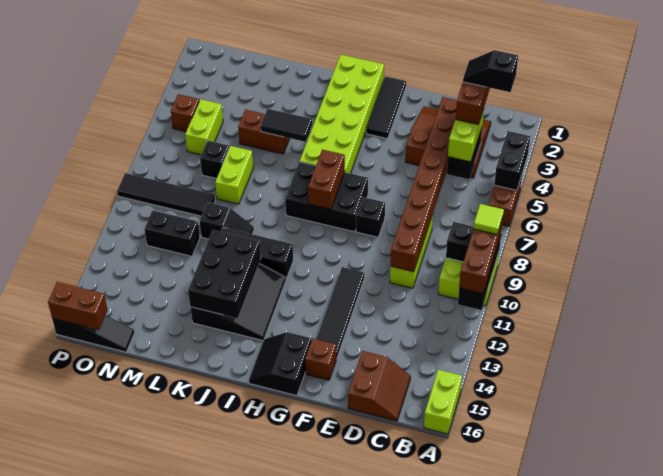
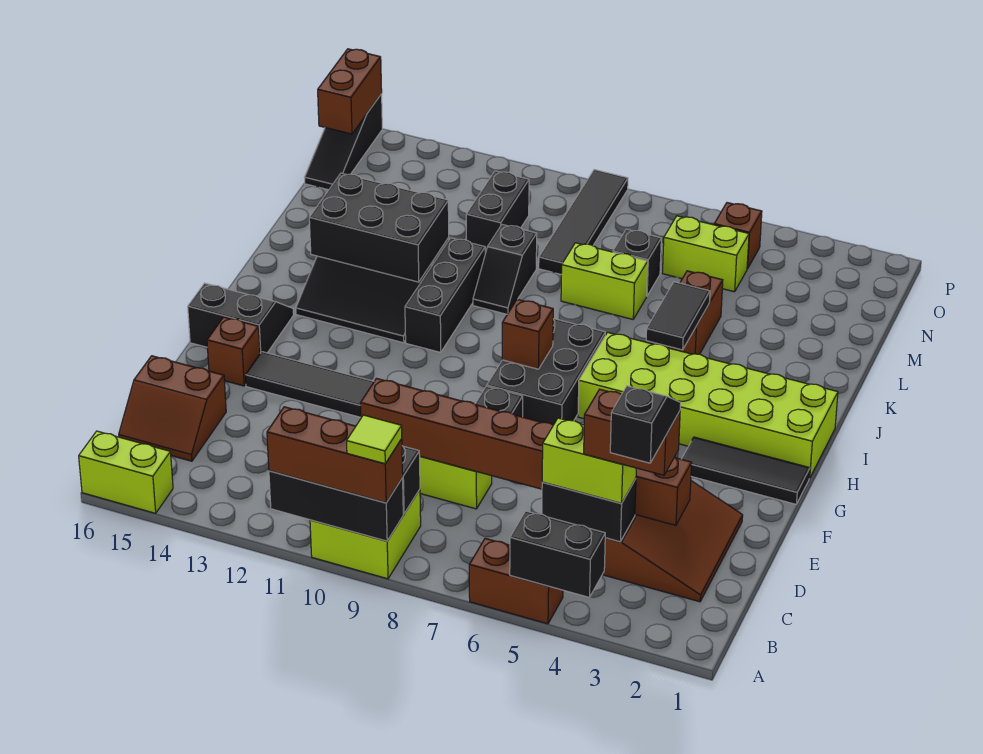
brown 1x2 brick [308,150,345,209] -> brown 1x1 brick [502,299,553,369]

